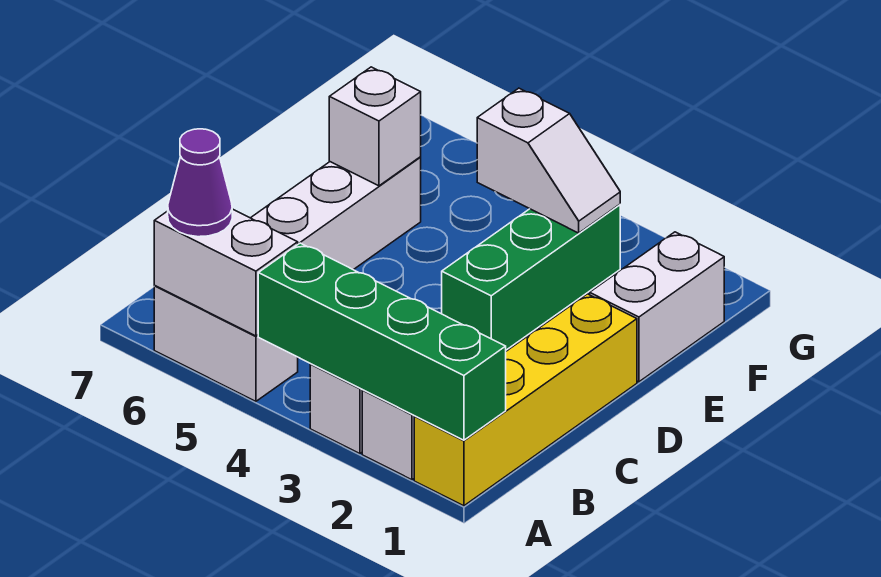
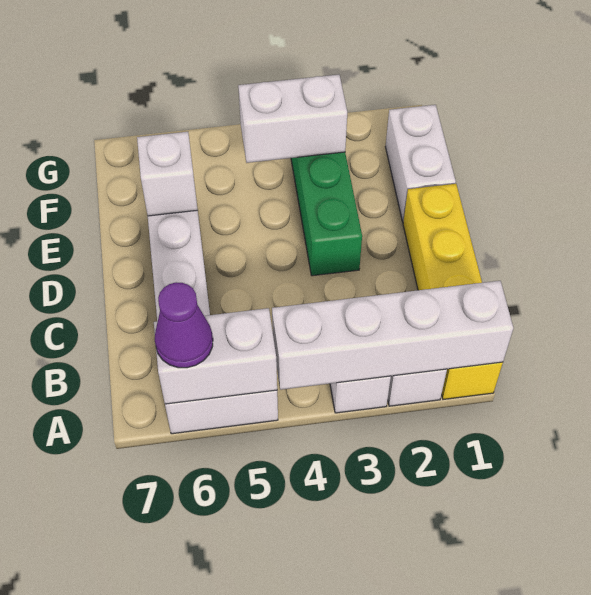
green 1x4 brick [258,243,506,440] -> white 1x4 brick [272,281,513,390]
white 1x2 slope [477,88,620,233] -> white 1x2 brick [238,75,347,163]

